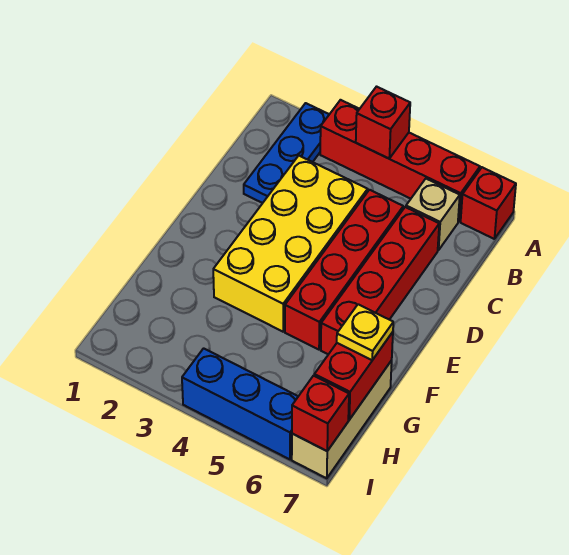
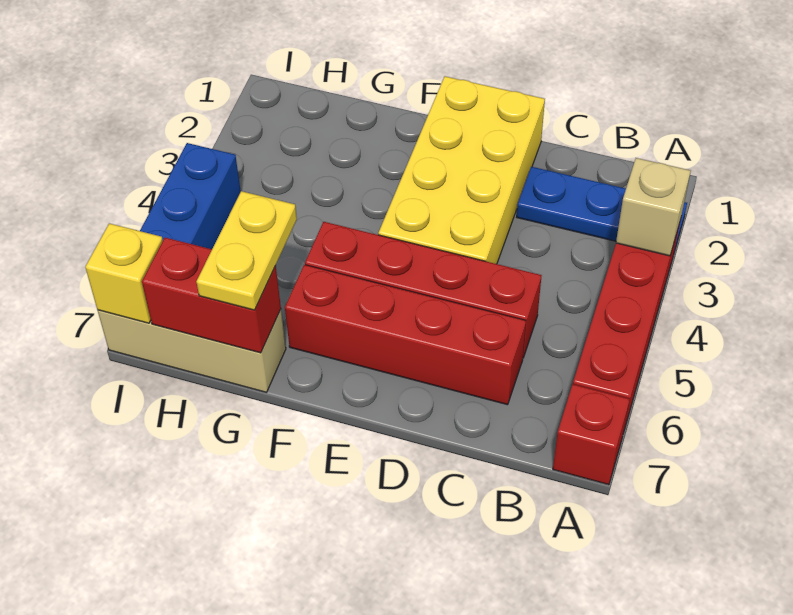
red 1x1 brick [356,87,410,159] -> none
tan 1x1 brick [406,179,460,250] -> tan 1x1 brick moved to [616,158,691,256]
yellow 2x4 brick [213,156,368,332] -> yellow 2x4 brick turned to [378,76,545,264]
yellow 1x1 plate [337,304,393,360] -> yellow 1x2 plate [196,191,297,310]
red 1x1 brick [292,376,349,451] -> yellow 1x1 brick [85,223,163,323]

